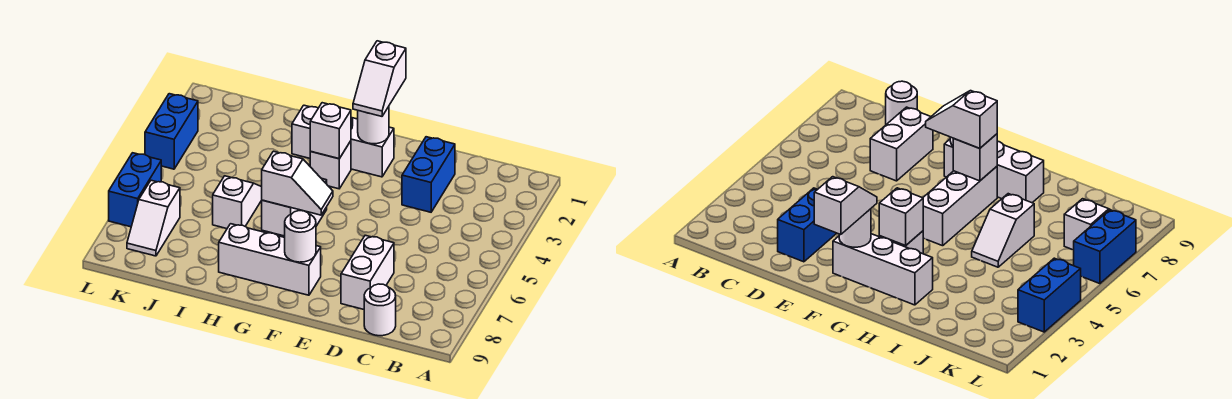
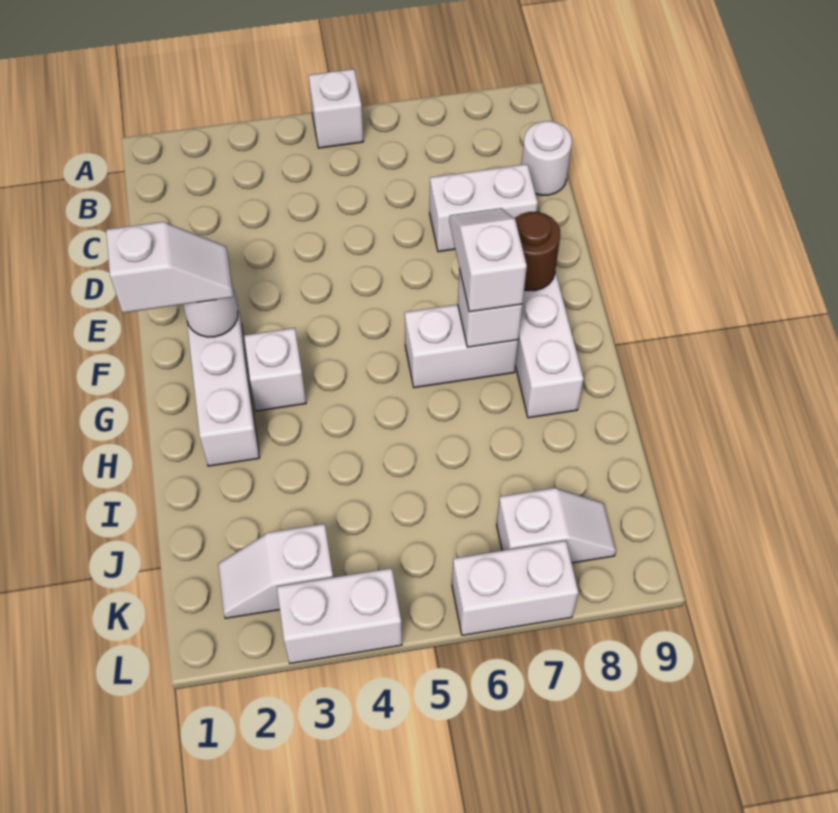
blue 1x2 brick [402,137,455,212] -> none
white 1x1 round brick [285,211,316,262] -> brown 1x1 round brick [514,212,560,291]
white 1x1 brick [310,103,351,159] -> white 1x1 brick moved to [309,69,363,148]
white 1x3 brick [923,167,997,246] -> white 1x2 brick [405,304,518,388]
white 1x2 slope [213,176,262,229] -> white 1x2 slope moved to [218,524,333,618]
blue 1x2 brick [145,94,198,169] -> white 1x2 brick [277,568,402,663]
blue 1x2 brick [109,153,161,227] -> white 1x2 brick [452,541,578,635]

